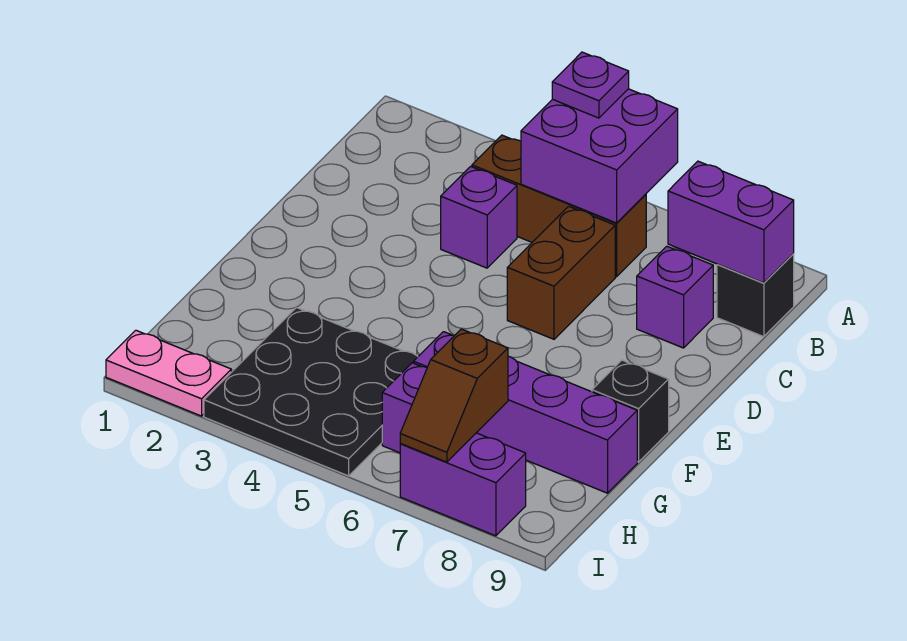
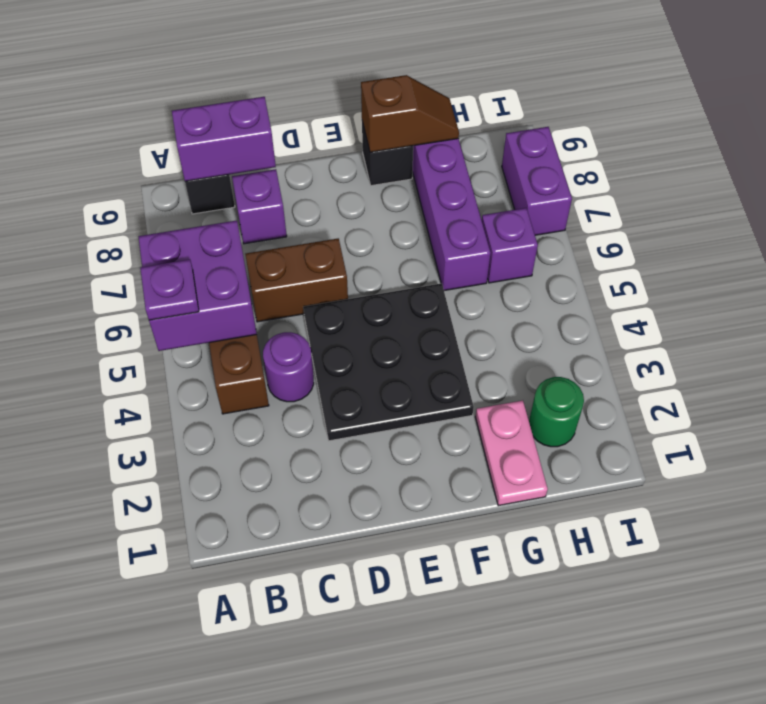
purple 1x2 brick [668,161,794,283] -> purple 1x2 brick turned to [172,97,276,181]
purple 1x1 brick [441,167,517,268] -> purple 1x1 round brick [263,332,314,402]
black 3x3 plate [204,308,418,476] -> black 3x3 plate moved to [303,283,474,441]
none -> green 1x1 round brick [529,377,584,447]
brown 1x2 slope [400,329,508,462] -> brown 1x2 slope moved to [361,75,459,152]
pink 1x2 plate [106,330,231,416] -> pink 1x2 plate moved to [475,400,548,506]

